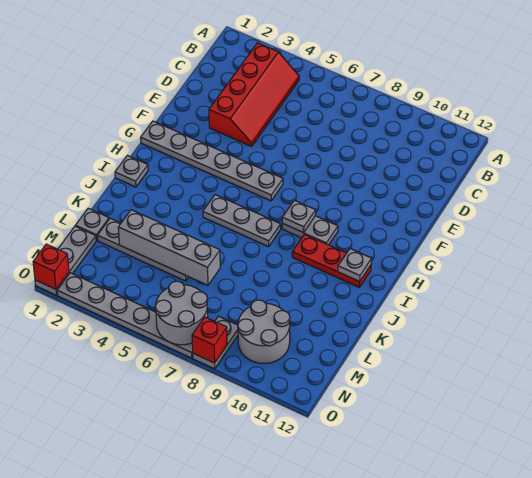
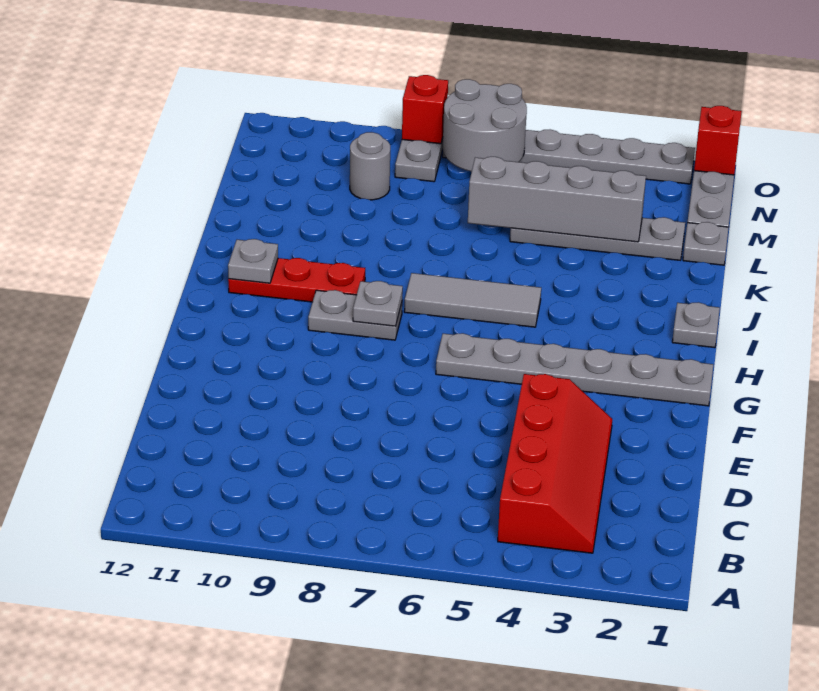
red 2x4 slope [209,43,299,146] -> red 2x4 slope turned to [498,374,612,553]
grey 1x3 plate [203,195,281,247] -> grey 1x3 tile [404,273,541,327]
grey 2x2 round brick [238,300,290,363] -> grey 1x1 round brick [350,132,390,200]

